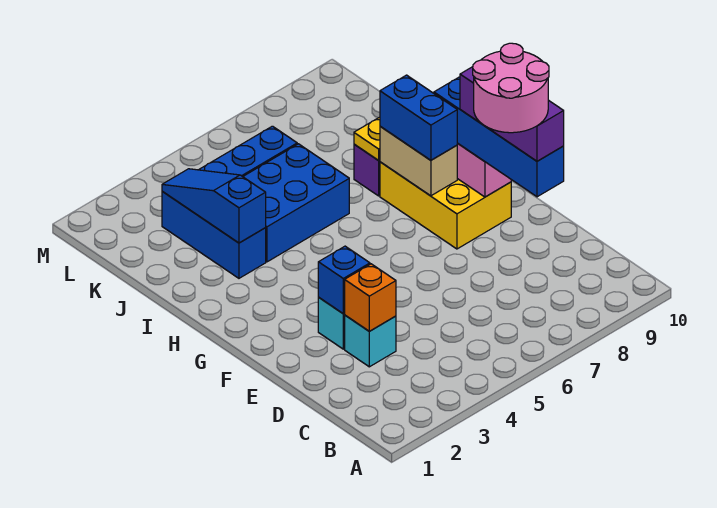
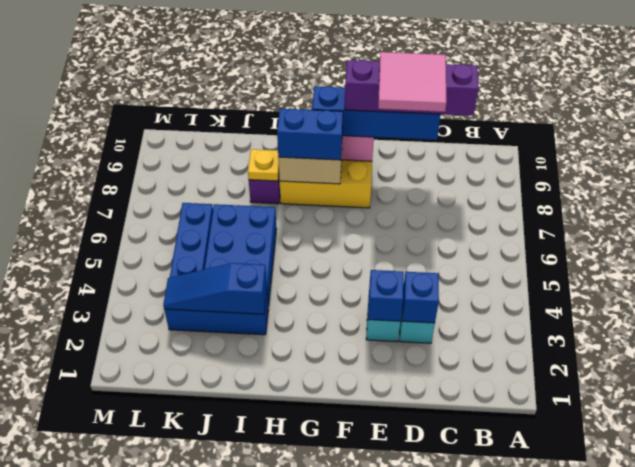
orange 1x1 brick [345,264,396,331] -> blue 1x1 brick [402,272,439,323]
pink 2x2 round brick [473,43,549,133] -> pink 2x2 tile [378,52,447,112]
purple 1x3 brick [460,67,564,161] -> purple 1x4 brick [345,60,478,116]

